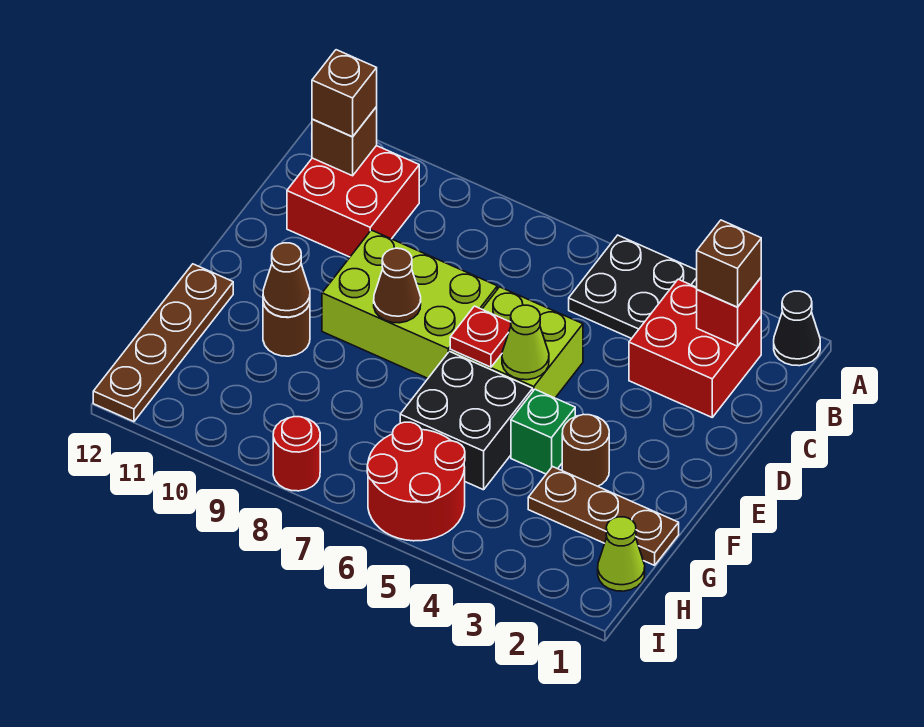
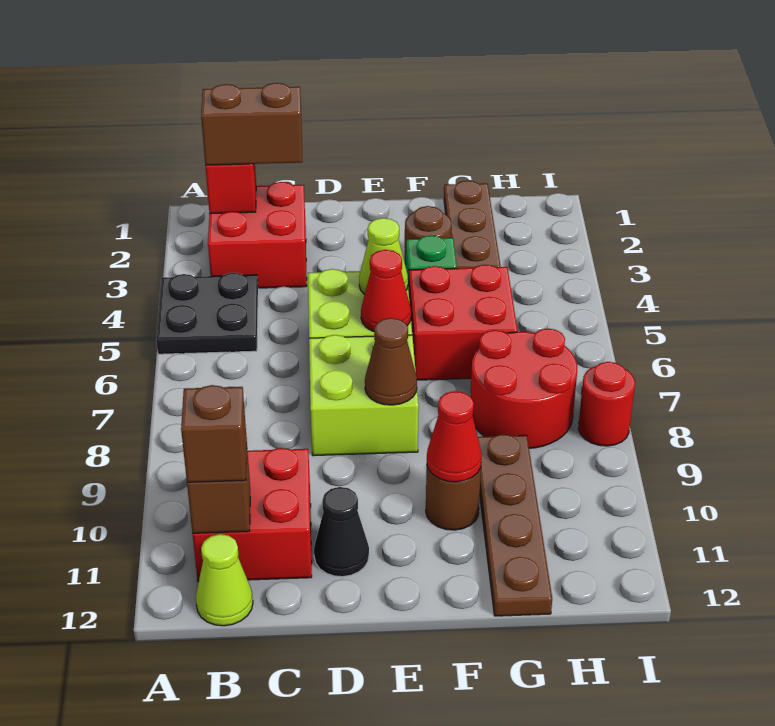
black 1x1 cone [774,291,820,366] -> black 1x1 cone moved to [314,487,369,577]
brown 1x1 brick [697,220,761,307] -> brown 1x2 brick [201,83,302,165]
lime 2x3 brick [322,230,497,378] -> lime 2x2 brick [309,335,419,456]
red 1x1 plate [450,306,511,367] -> red 1x1 cone [361,250,411,331]
black 2x2 brick [400,351,533,490] -> red 2x2 brick [409,265,518,380]
brown 1x1 cone [263,243,310,317] -> red 1x1 cone [427,391,482,482]
brown 1x4 plate [93,264,233,422] -> brown 1x4 plate turned to [478,434,552,616]
lime 1x1 cone [598,517,645,591] -> lime 1x1 cone moved to [196,534,253,626]
red 2x2 round brick [367,422,465,541] -> red 2x2 round brick moved to [470,328,577,448]

